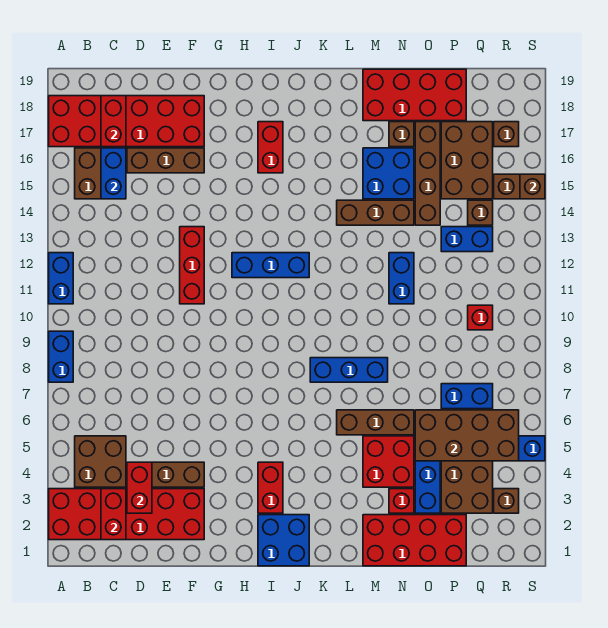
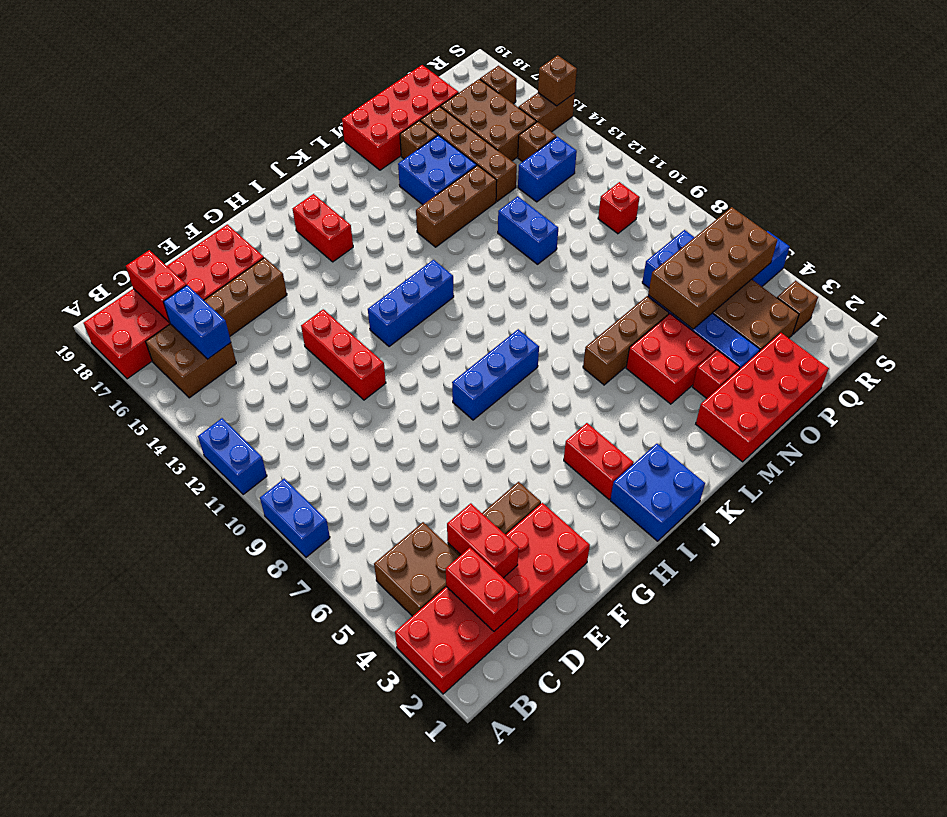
blue 1x3 brick [310,358,388,382] -> blue 1x3 brick moved to [452,329,539,420]

